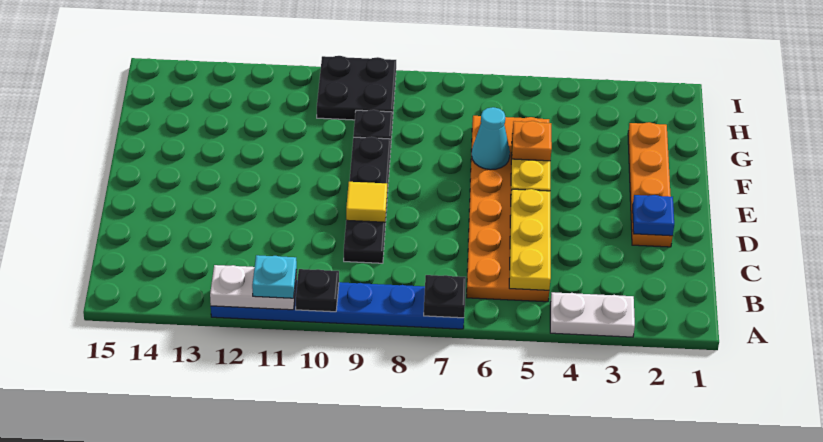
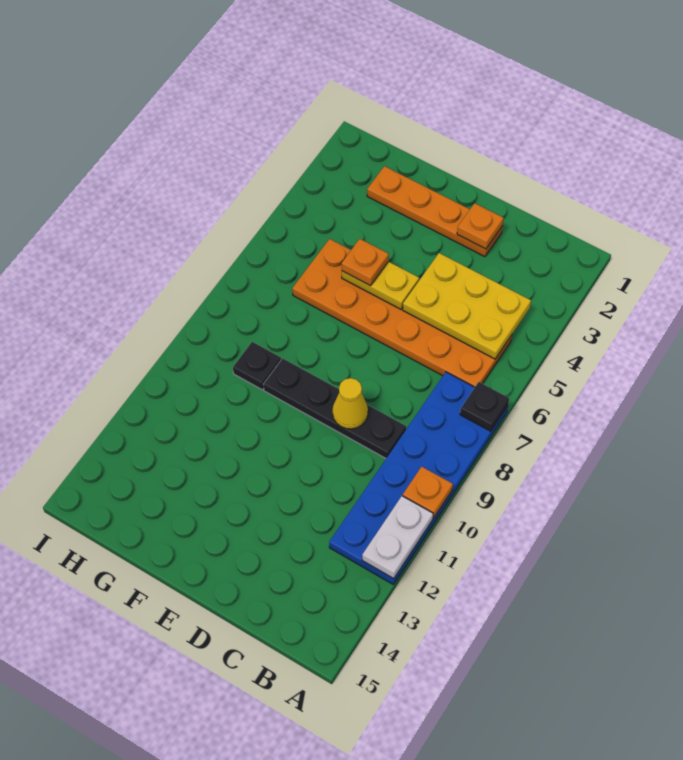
white 1x2 plate [550,292,635,337] -> none
blue 1x6 plate [211,282,464,329] -> blue 2x6 plate [329,372,508,584]
black 1x1 plate [296,269,339,312] -> orange 1x1 plate [403,467,453,518]
cyan 1x1 plate [252,255,297,298] -> none
yellow 1x3 plate [509,189,551,290] -> yellow 2x3 plate [403,253,531,359]
blue 1x1 plate [633,195,674,236] -> orange 1x1 plate [457,203,504,249]
yellow 1x1 tile [346,182,387,222] -> yellow 1x1 cone [333,378,368,429]
cyan 1x1 cone [472,107,510,170] -> none
black 2x2 plate [317,56,396,120] -> none

